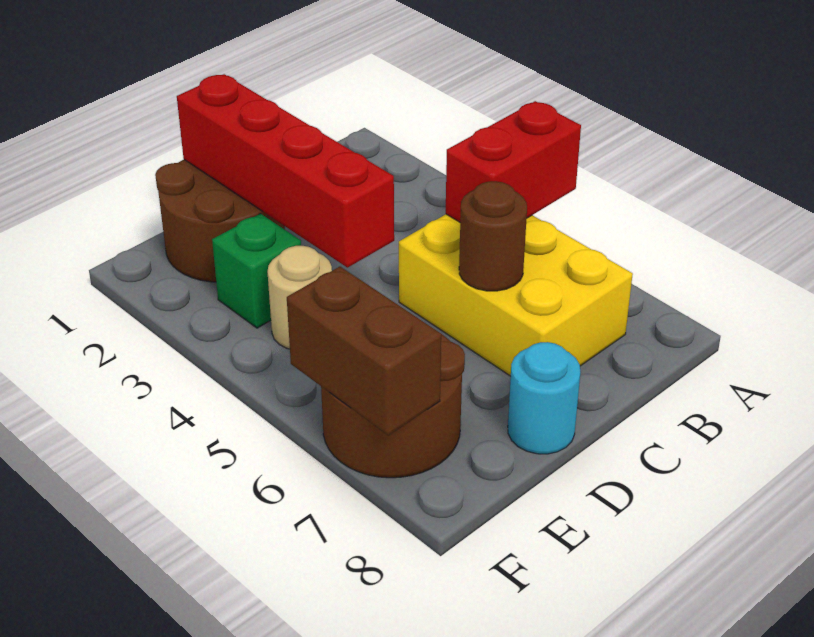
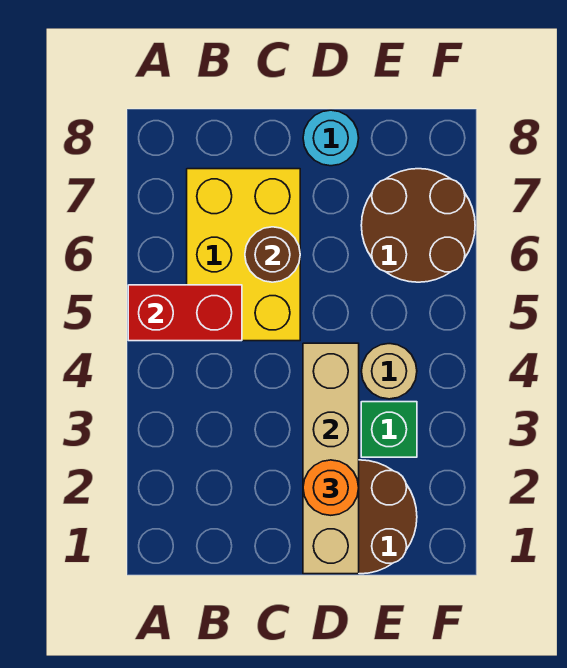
red 1x4 brick [177,74,394,268] -> tan 1x4 brick [303,343,359,574]
none -> orange 1x1 round brick [303,460,359,515]
brown 1x2 brick [287,267,441,435] -> none

